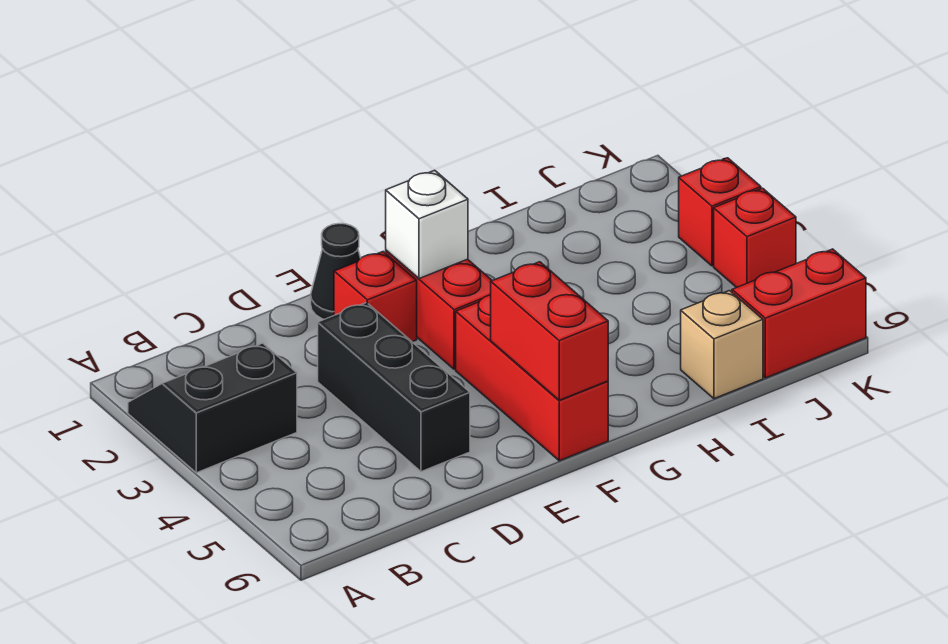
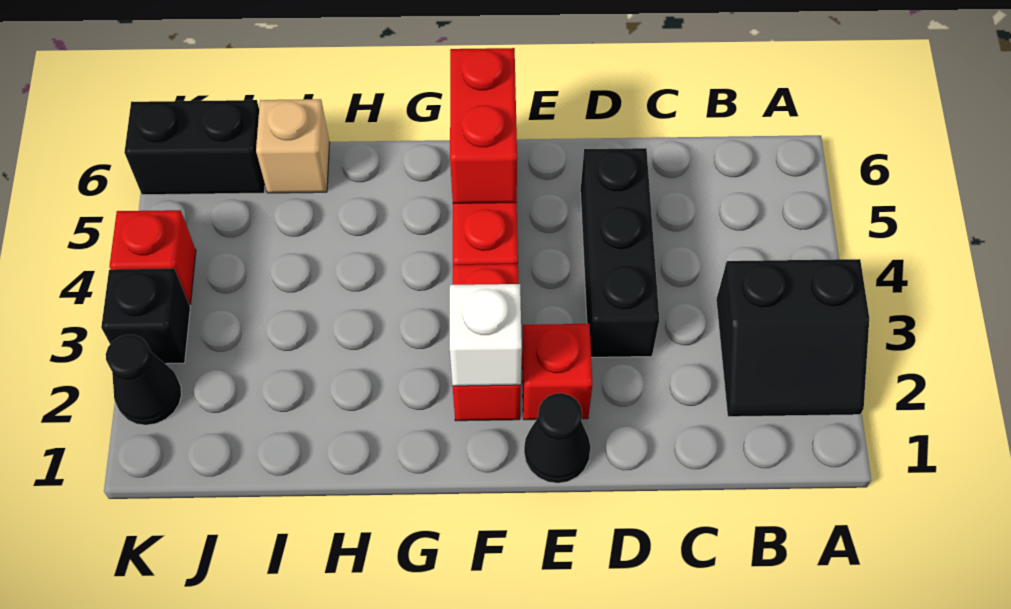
red 1x2 brick [732,249,866,378] -> black 1x2 brick [124,100,265,195]
none -> black 1x1 cone [106,335,181,425]
red 1x1 brick [679,158,761,266] -> black 1x1 brick [101,269,190,364]

